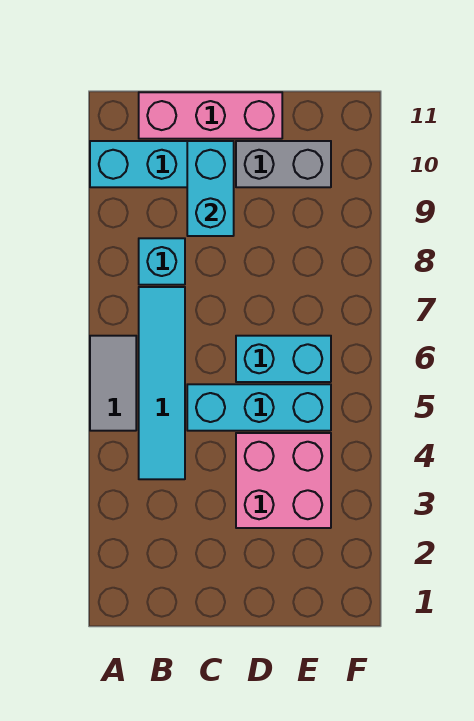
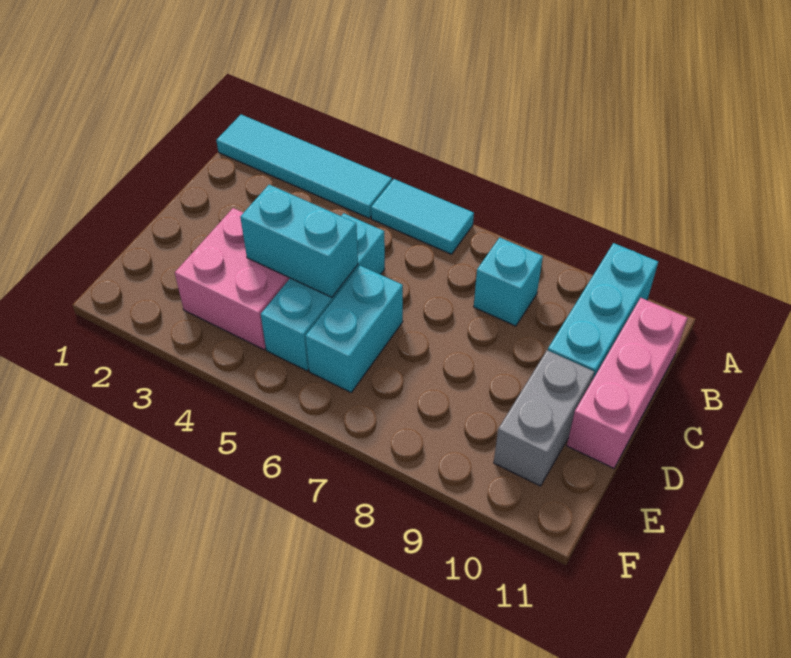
grey 1x2 tile [90,336,136,431] -> cyan 1x2 tile [371,179,474,254]
cyan 1x4 tile [139,287,185,479] -> cyan 1x4 tile moved to [216,115,392,218]
cyan 1x2 brick [187,141,234,236] -> cyan 1x2 brick moved to [240,185,358,297]

